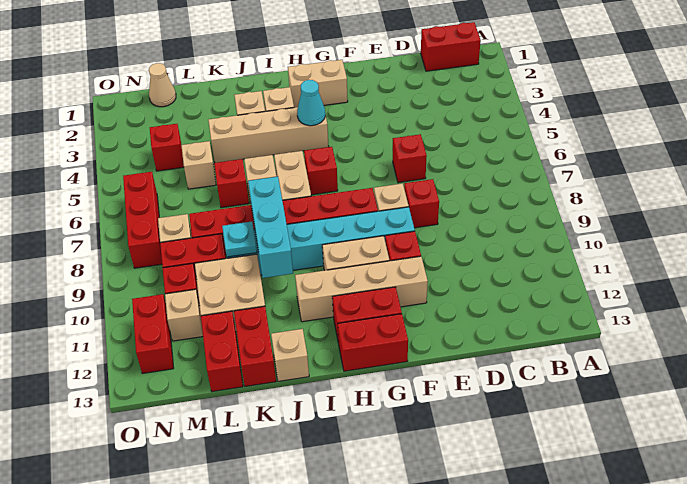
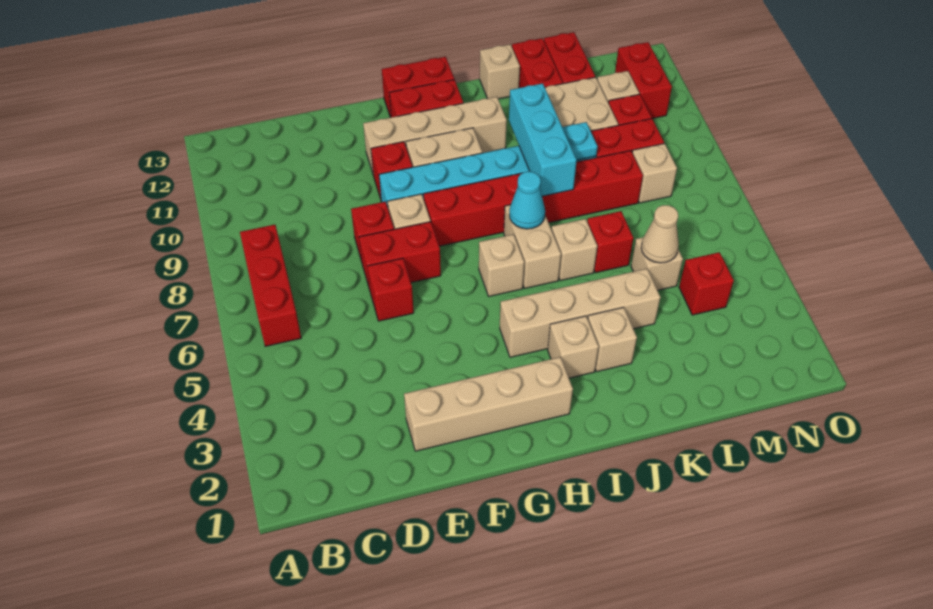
red 1x2 brick [421,22,481,71] -> red 1x2 brick moved to [359,222,441,290]
tan 1x2 brick [288,60,348,108] -> tan 1x4 brick [404,357,573,451]
cyan 1x1 cone [297,80,325,126] -> cyan 1x1 cone moved to [509,172,545,229]
red 1x1 brick [304,147,338,195] -> tan 1x1 brick [479,234,524,296]
tan 1x1 cone [149,63,176,107] -> tan 1x1 cone moved to [641,205,679,263]
red 1x3 brick [123,172,162,268] -> red 1x3 brick moved to [240,225,301,346]

